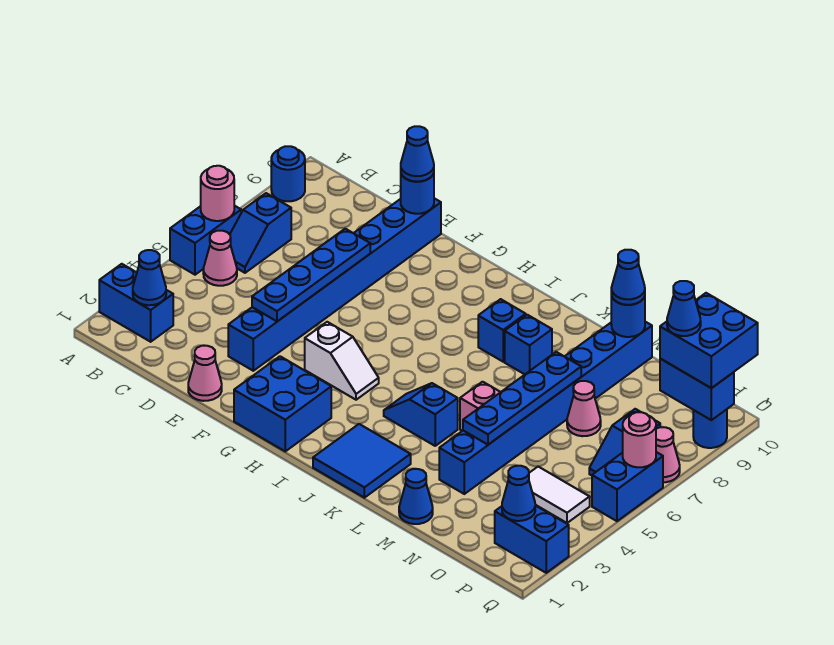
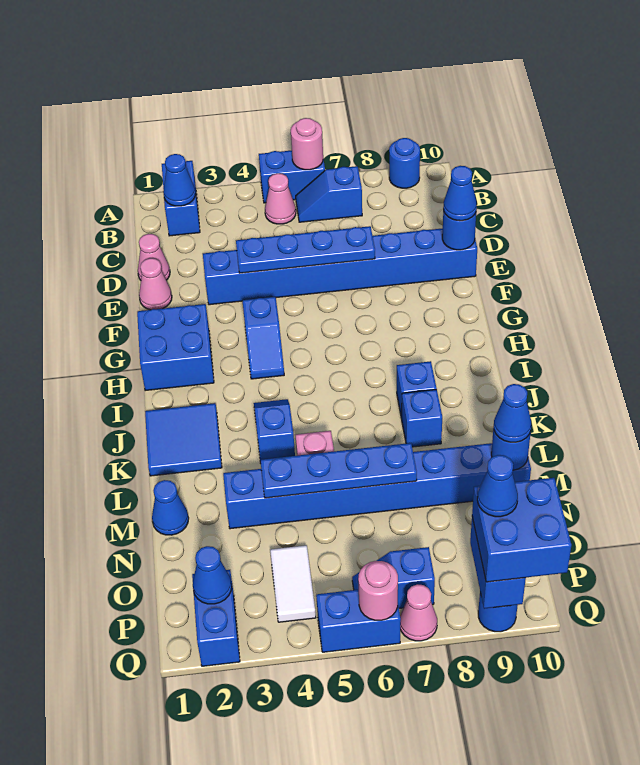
white 1x2 slope [305,322,379,400] -> blue 1x2 slope [242,297,284,379]
pink 1x1 cone [567,381,601,436] -> pink 1x1 cone moved to [138,234,170,280]

